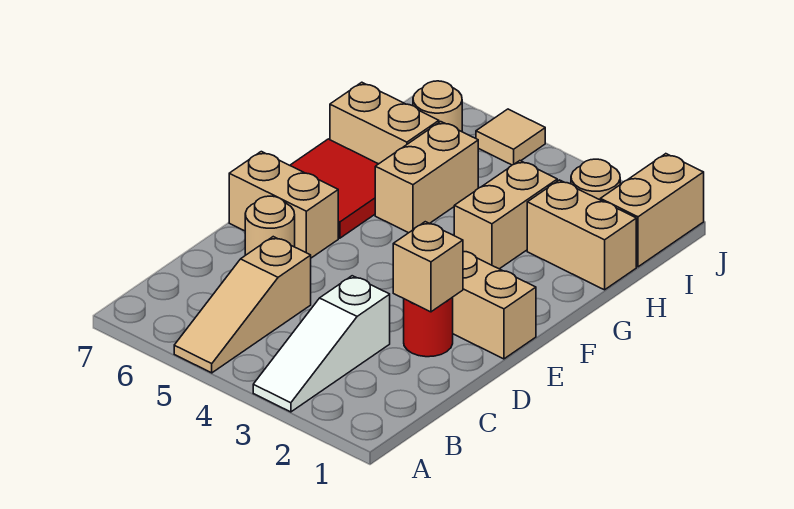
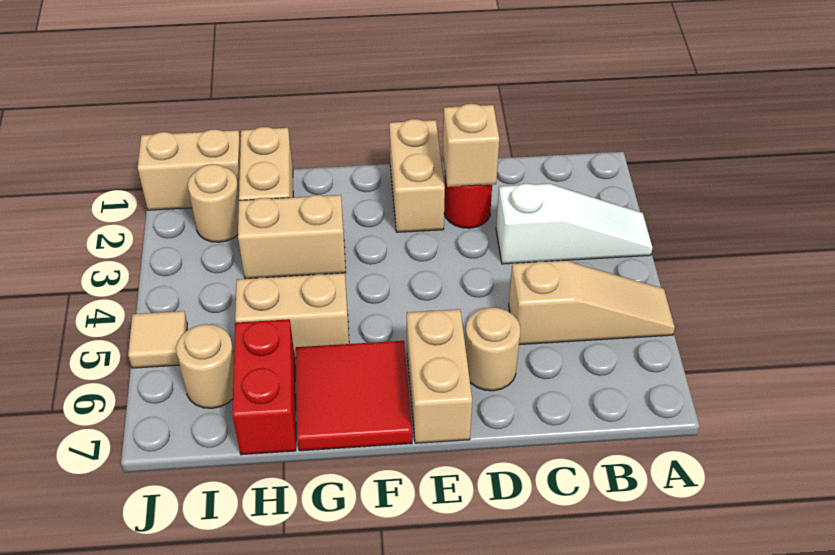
tan 1x2 brick [330,82,439,164] -> red 1x2 brick [232,319,296,455]

